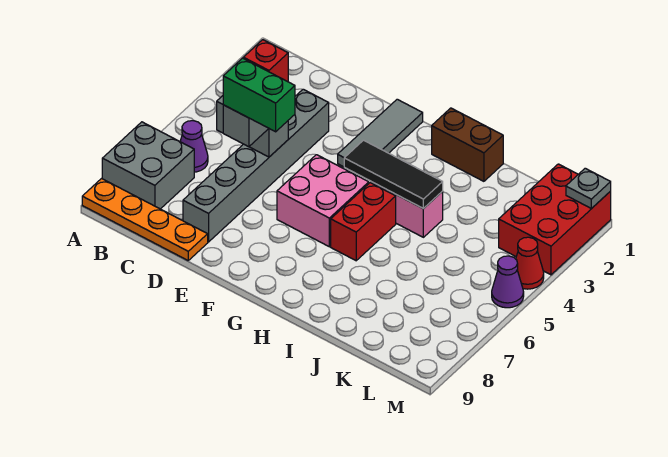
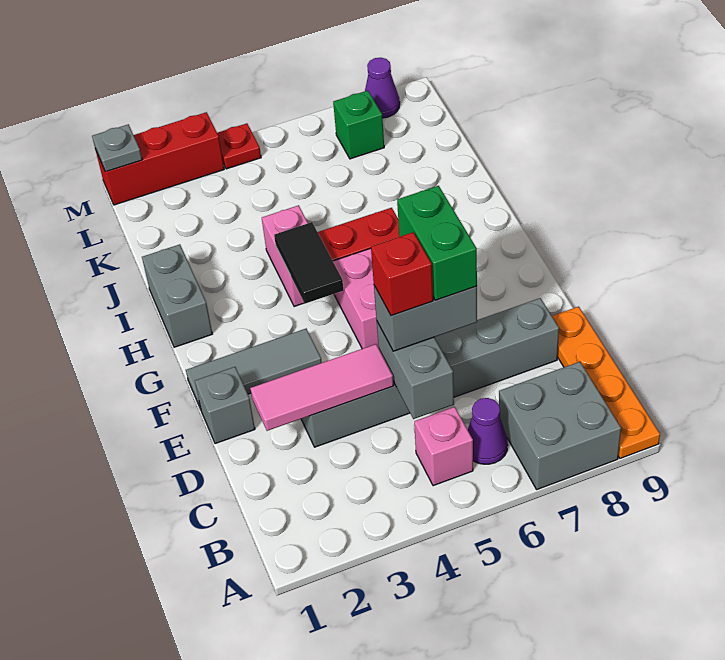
none -> pink 1x1 brick [414,407,473,486]
none -> pink 1x3 tile [250,344,393,431]
none -> grey 1x1 brick [195,367,255,444]
black 1x3 tile [344,140,443,209] -> black 1x2 tile [274,222,343,304]
brown 1x2 brick [432,108,503,181] -> grey 1x2 brick [142,244,212,347]
red 2x3 brick [499,164,611,275] -> red 1x3 brick [95,112,224,205]
none -> green 1x1 brick [333,91,384,159]
red 1x1 cone [516,237,544,289] -> red 1x1 plate [217,123,261,169]
purple 1x1 cone [492,256,524,308] -> purple 1x1 cone moved to [365,58,400,118]

